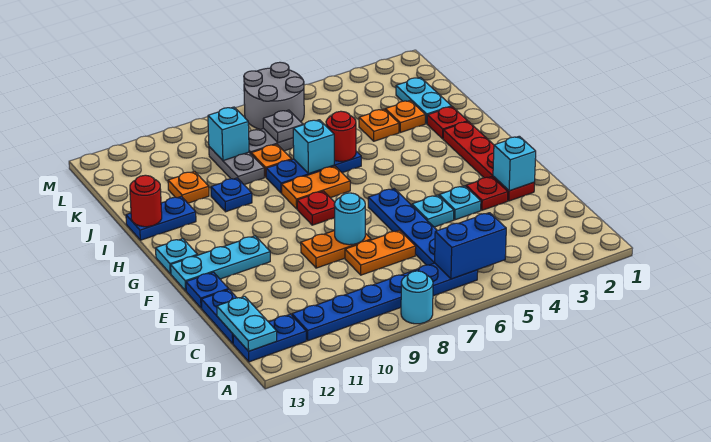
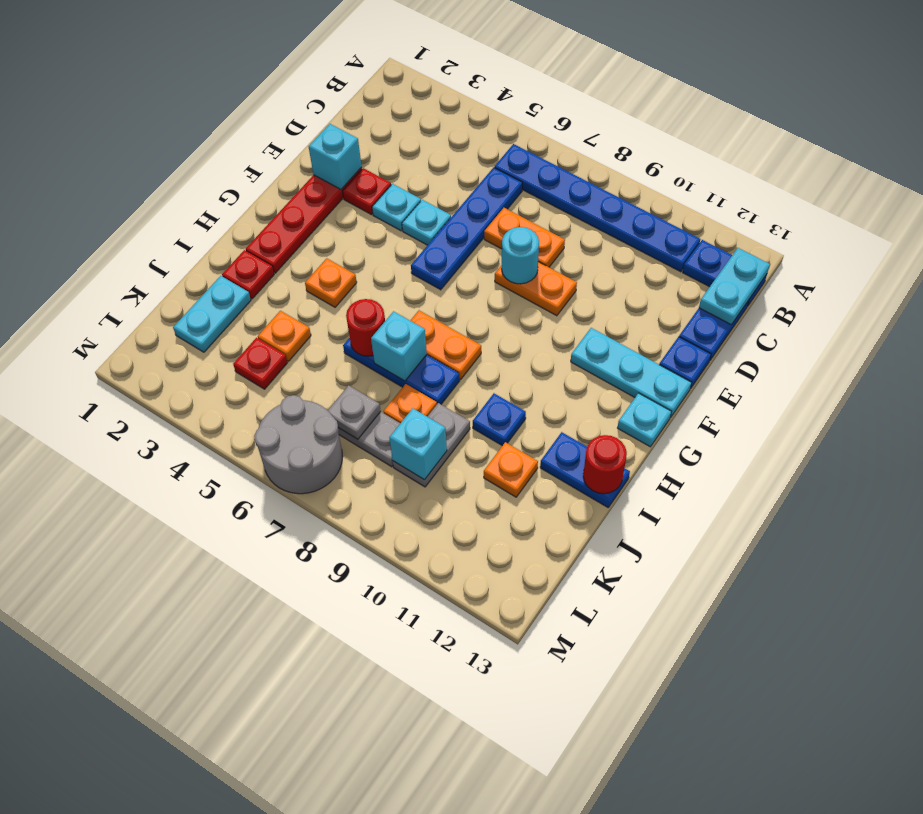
cyan 1x1 round brick [401,271,433,324] -> none
blue 1x2 brick [435,213,506,279] -> none
red 1x1 plate [297,191,335,225] -> red 1x1 plate moved to [233,338,287,389]
orange 1x1 plate [385,101,425,132] -> orange 1x1 plate moved to [305,258,357,307]

